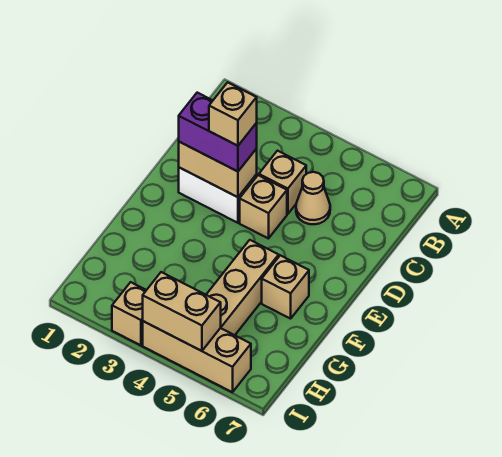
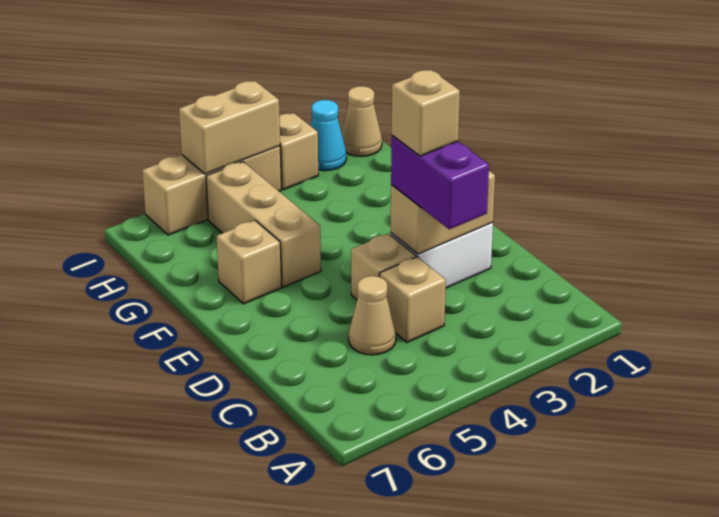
purple 1x2 brick [179,93,257,171] -> purple 1x2 brick turned to [391,136,489,229]
none -> tan 1x1 cone [342,86,382,156]
none -> cyan 1x1 cone [310,100,346,171]

